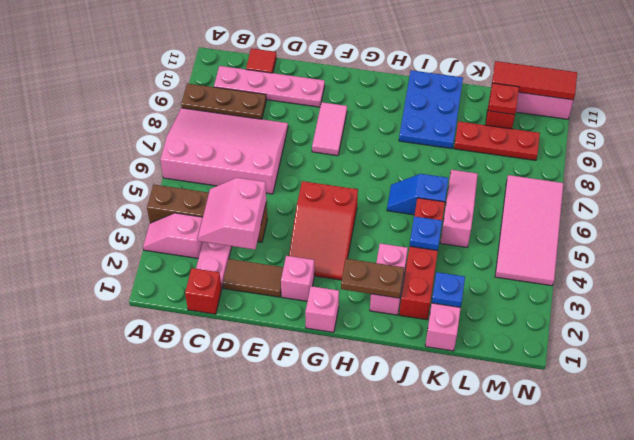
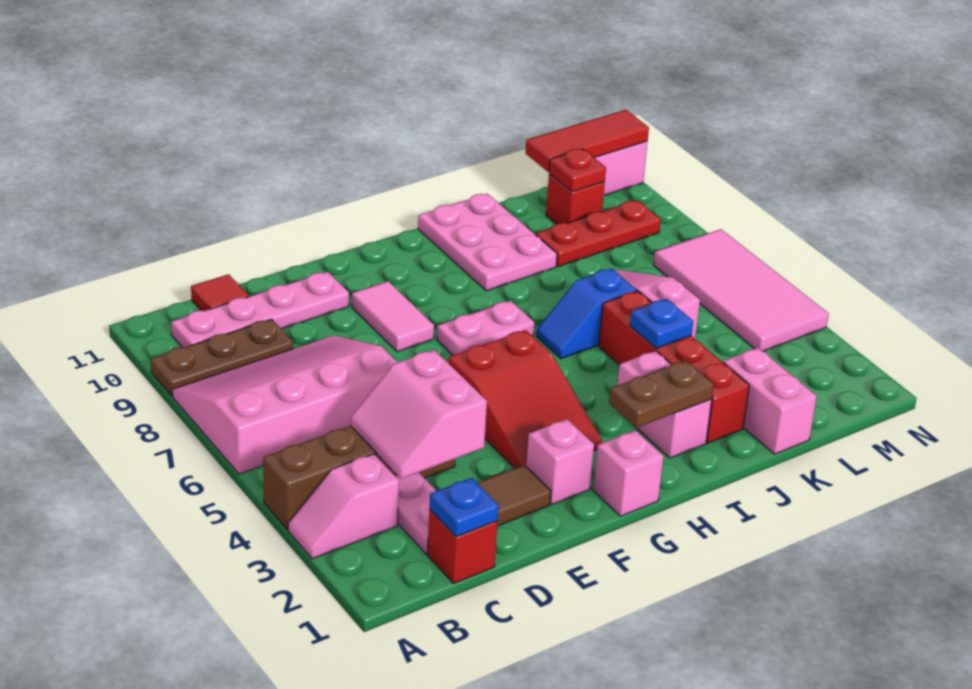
none -> pink 1x2 plate [437,301,534,355]
blue 2x3 plate [399,70,463,149] -> pink 2x3 plate [418,194,557,291]
blue 1x1 plate [432,272,465,307] -> blue 1x1 plate moved to [429,478,499,537]

